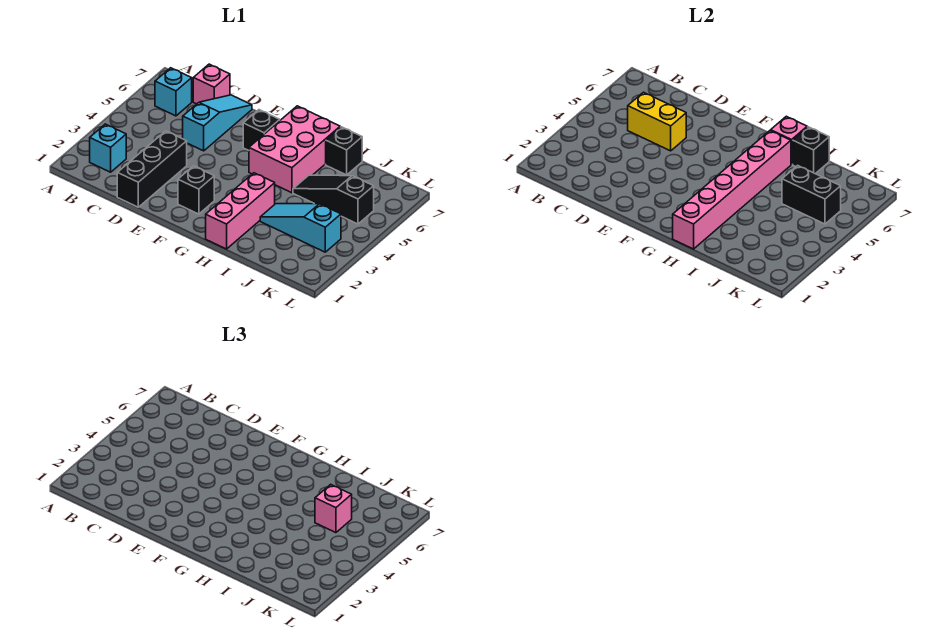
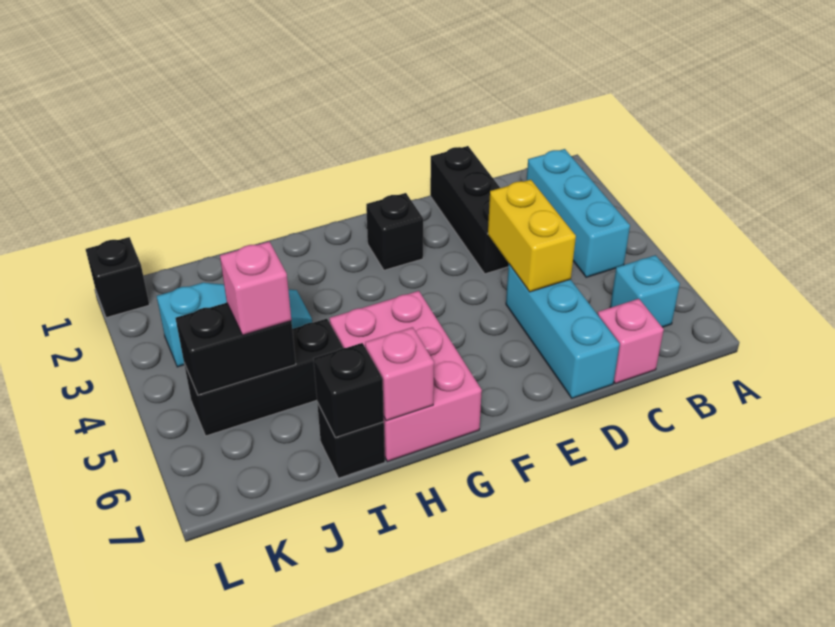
cyan 1x1 brick [90,124,126,172] -> cyan 1x3 brick [527,149,630,277]
yellow 1x2 brick [628,92,686,151] -> yellow 1x2 brick turned to [488,180,576,292]
cyan 1x3 slope [183,95,252,151] -> cyan 1x3 brick [506,264,620,398]
black 1x1 brick [243,110,280,150] -> black 1x1 brick moved to [86,237,149,318]
pink 1x3 brick [206,173,275,249] -> none
pink 1x6 brick [673,131,791,249] -> none
black 1x3 slope [293,175,374,224] -> black 1x3 brick [184,319,343,436]

